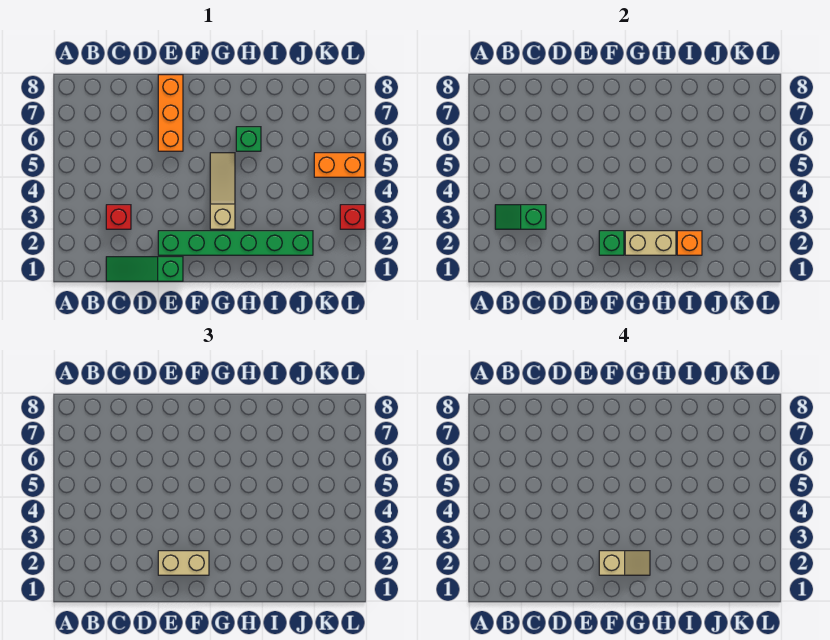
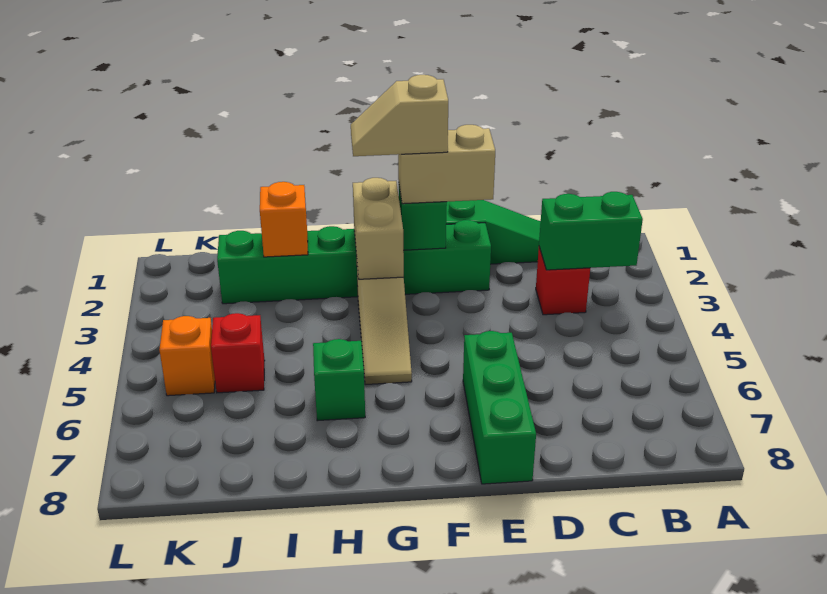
green 1x2 slope [495,205,546,229] -> green 1x2 brick [539,192,643,270]
orange 1x3 brick [158,75,183,151] -> green 1x3 brick [463,331,536,484]
tan 1x2 brick [625,231,676,255] -> tan 1x2 brick turned to [353,178,404,279]
orange 1x2 brick [314,153,365,177] -> orange 1x1 brick [159,316,215,396]
red 1x1 brick [340,205,365,229] -> red 1x1 brick moved to [211,313,265,393]

